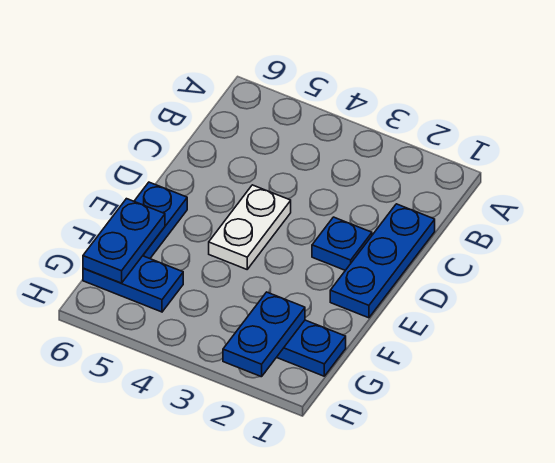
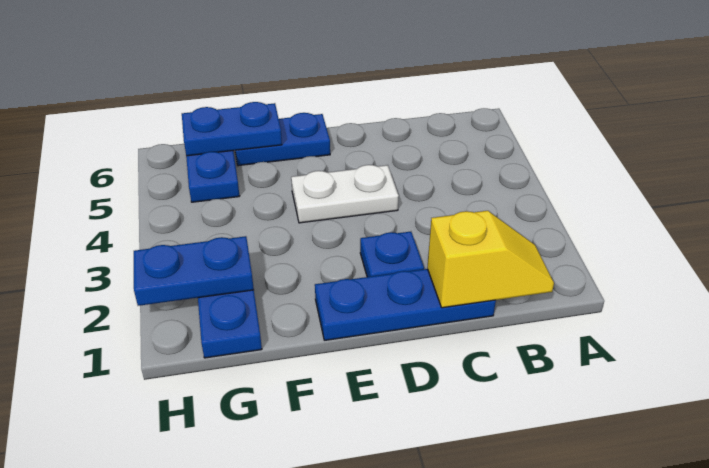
none -> yellow 1x2 slope [427,211,554,308]

